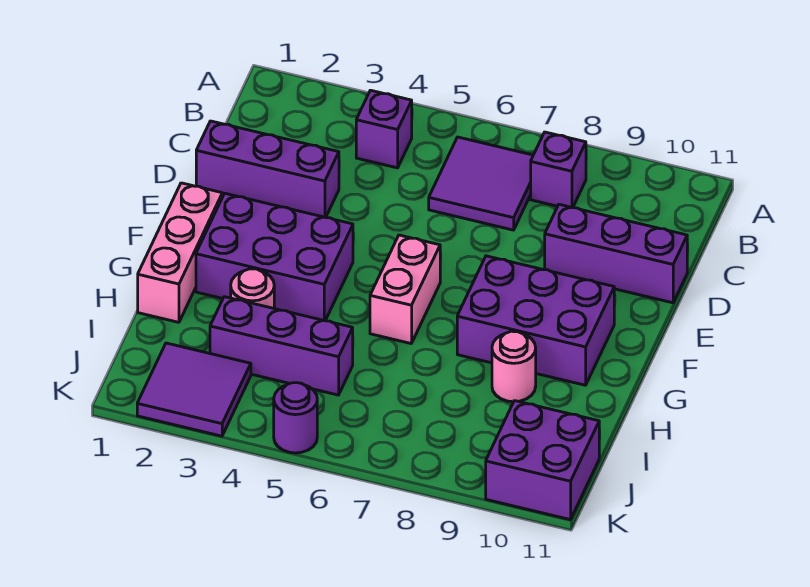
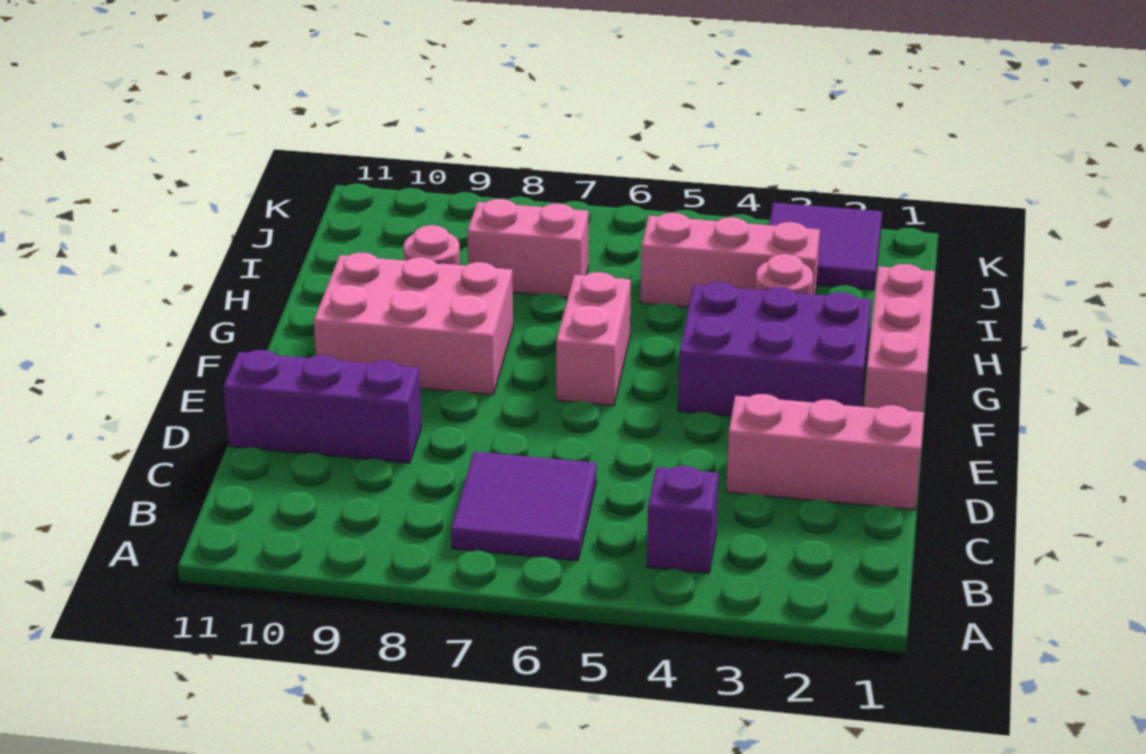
purple 1x1 brick [531,132,586,208] -> none
purple 1x3 brick [196,121,339,217] -> pink 1x3 brick [726,394,924,510]
purple 2x3 brick [457,256,614,385] -> pink 2x3 brick [314,253,513,395]
purple 1x3 brick [210,297,353,395] -> pink 1x3 brick [641,213,820,307]
none -> pink 1x2 brick [467,199,588,297]
purple 2x2 brick [486,401,599,520] -> none
purple 1x1 round brick [274,383,317,453] -> none

